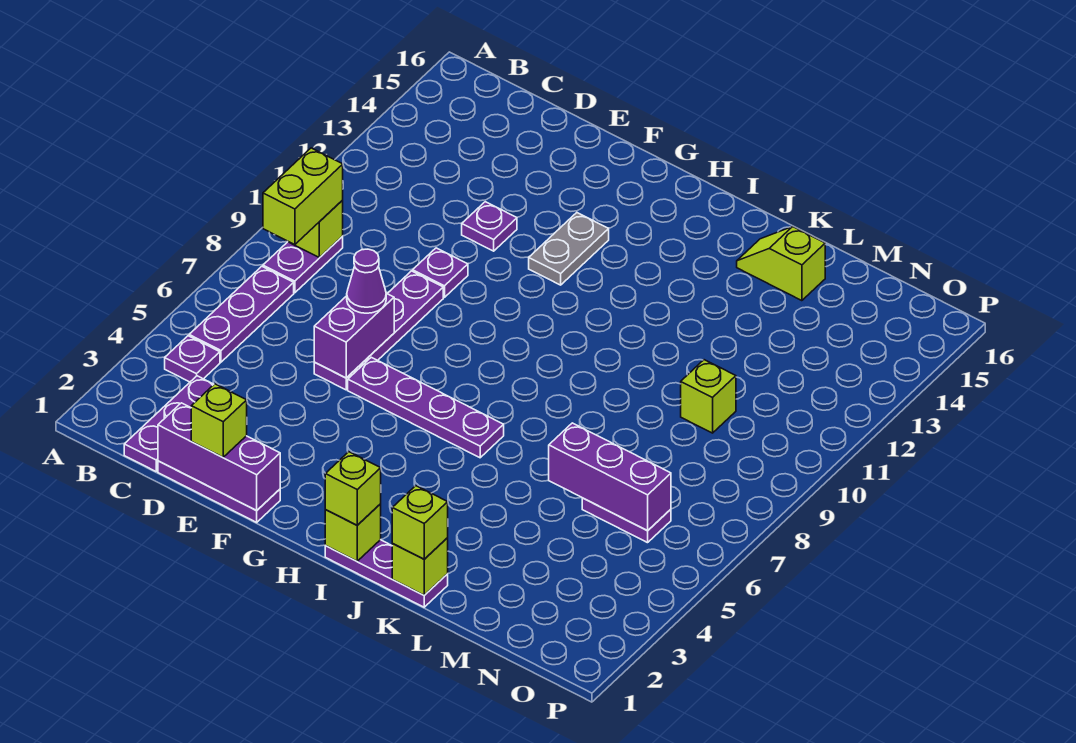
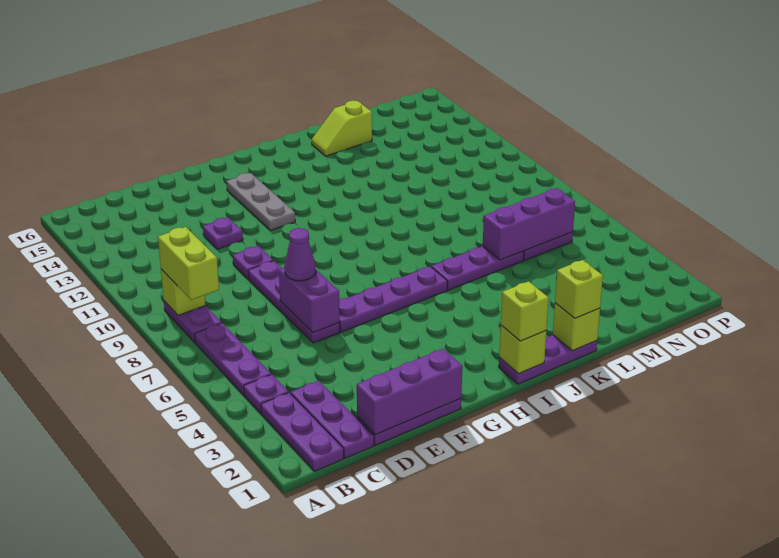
none -> purple 1x3 plate [261,393,344,471]
lime 1x1 brick [191,384,247,457] -> none
grey 1x2 plate [529,213,609,285] -> grey 1x3 plate [227,173,295,230]
none -> purple 1x3 plate [432,246,524,290]
lime 1x1 brick [681,360,736,433] -> none

